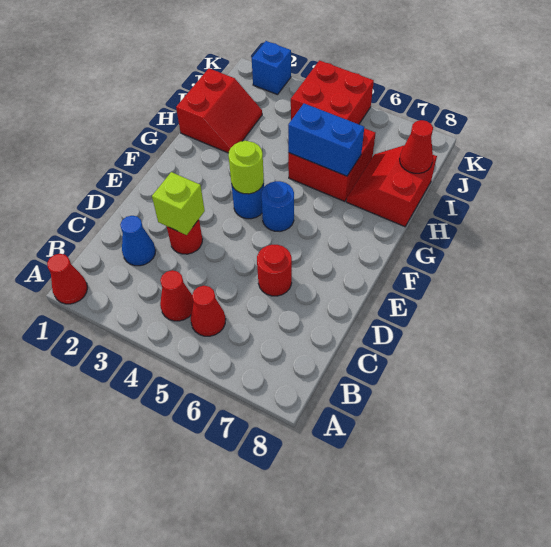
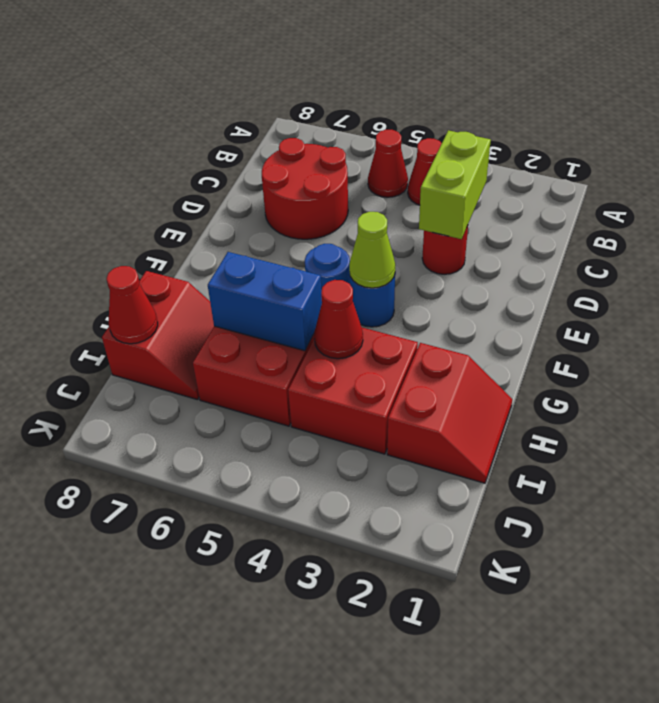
red 1x1 cone [47,254,87,304] -> red 1x1 cone moved to [314,280,363,359]
blue 1x1 cone [120,216,156,266] -> none
lime 1x1 brick [152,172,205,235] -> lime 1x2 brick [419,130,491,239]
red 1x1 round brick [257,245,292,296] -> red 2x2 round brick [262,138,348,239]
lime 1x1 round brick [228,141,264,194] -> lime 1x1 cone [349,212,395,288]
red 2x2 slope [176,68,262,153] -> red 2x2 slope turned to [387,343,512,483]
red 2x2 brick [291,60,374,124] -> red 2x2 brick moved to [288,328,418,454]
blue 1x1 brick [252,41,291,95] -> none

